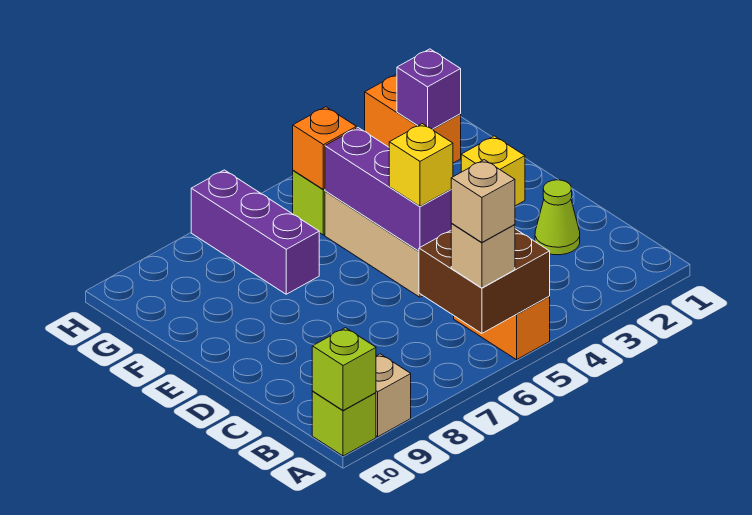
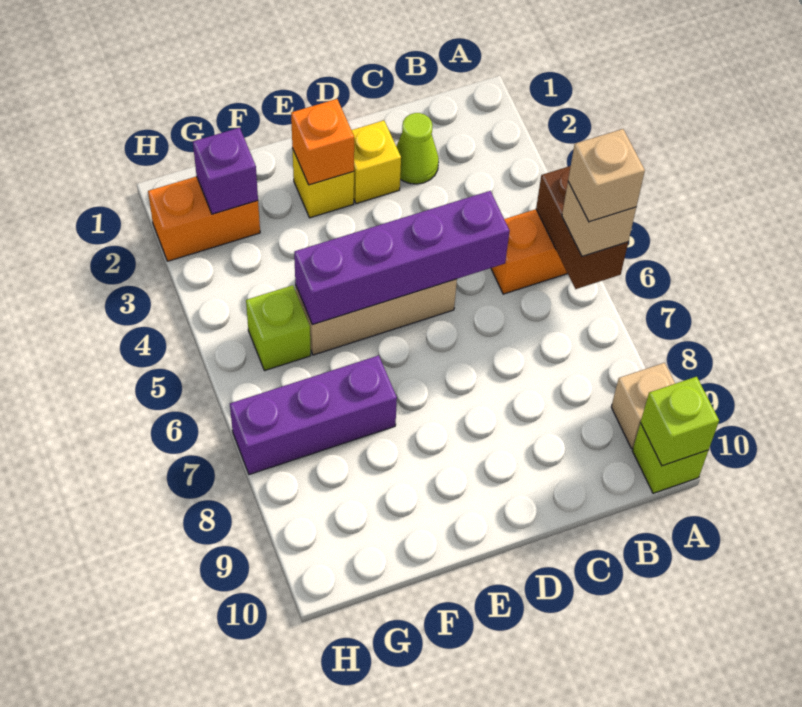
brown 2x2 brick [419,229,550,333] -> brown 1x2 brick [536,166,628,289]
purple 1x3 brick [325,128,452,251] -> purple 1x4 brick [294,191,509,325]
yellow 1x1 brick [389,124,453,206] -> yellow 1x1 brick moved to [352,121,401,204]
orange 1x1 brick [293,107,356,190] -> orange 1x1 brick moved to [291,99,354,185]

